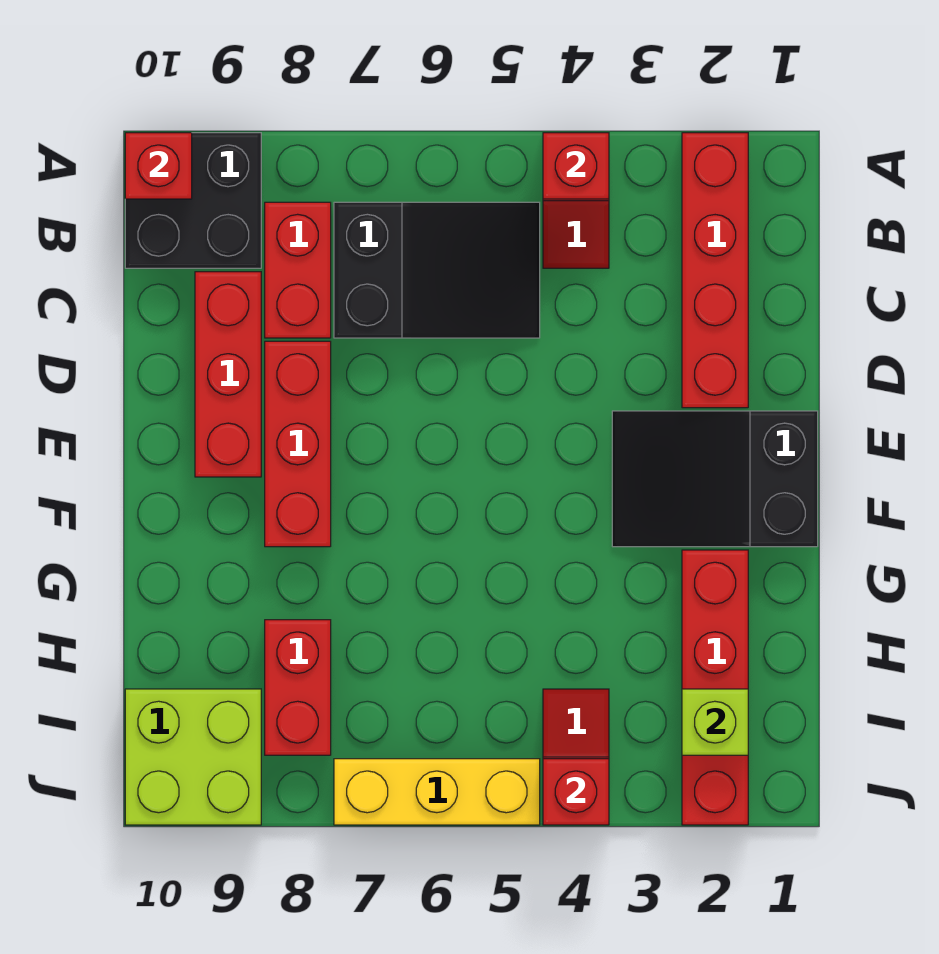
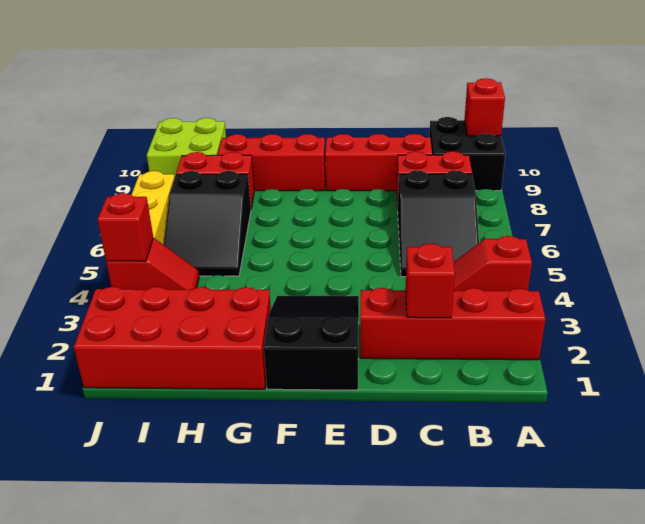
red 1x1 brick [543,133,609,199] -> red 1x1 brick moved to [405,244,455,318]
red 1x3 brick [265,341,331,547] -> red 1x3 brick moved to [218,134,326,191]
red 1x4 brick [682,550,748,825] -> red 2x4 brick [74,287,271,389]
none -> black 2x3 slope [164,171,251,276]
lime 1x1 brick [682,689,748,755] -> none

